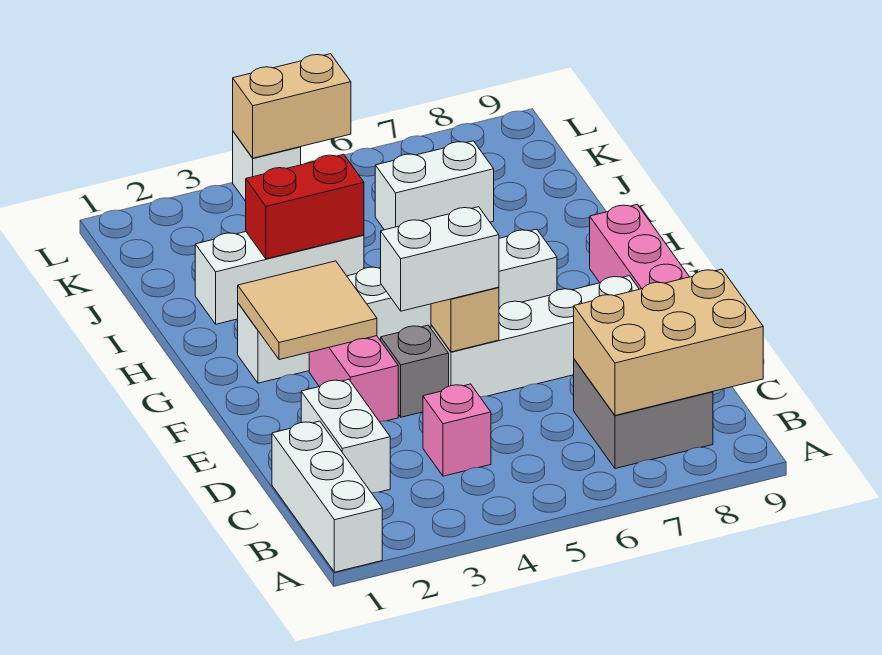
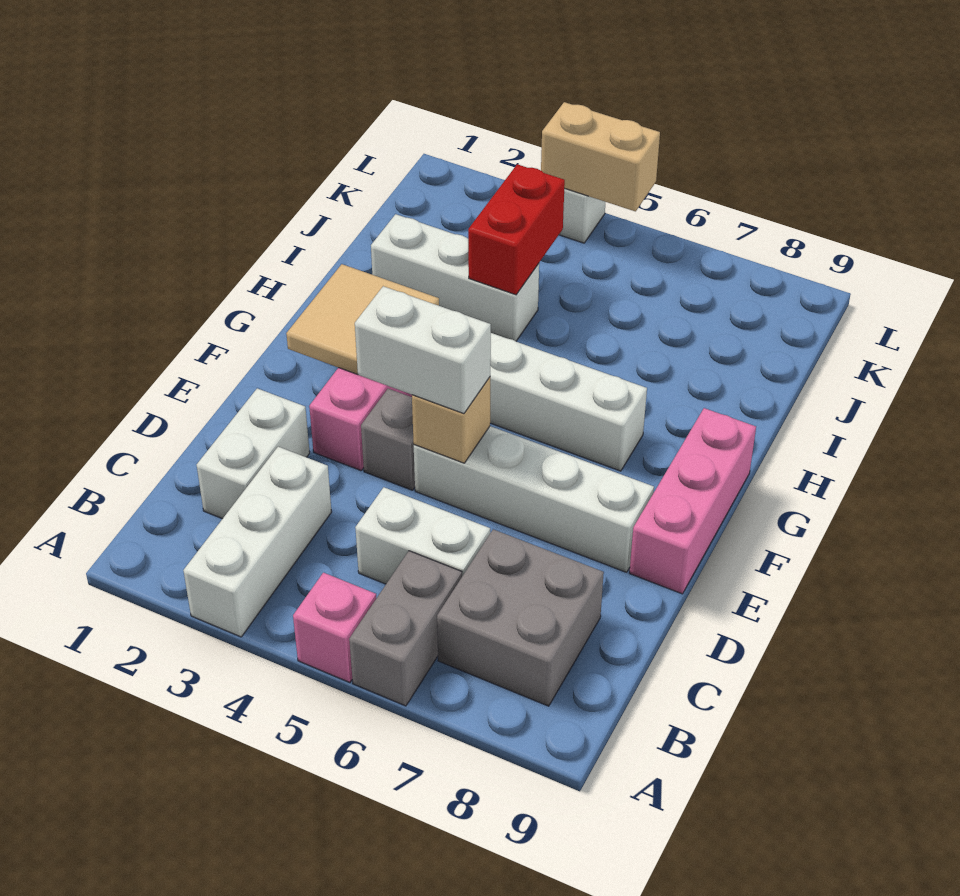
white 1x3 brick [272,421,382,572] -> white 1x3 brick moved to [183,447,332,637]
none -> grey 1x2 brick [349,551,462,706]
tan 2x3 brick [574,269,763,415] -> none
pink 1x1 brick [423,384,491,476] -> pink 1x1 brick moved to [293,573,376,682]
red 1x2 brick [246,154,364,259] -> red 1x2 brick turned to [468,164,565,295]
white 1x2 brick [375,141,494,230] -> white 1x2 brick moved to [355,487,490,584]

